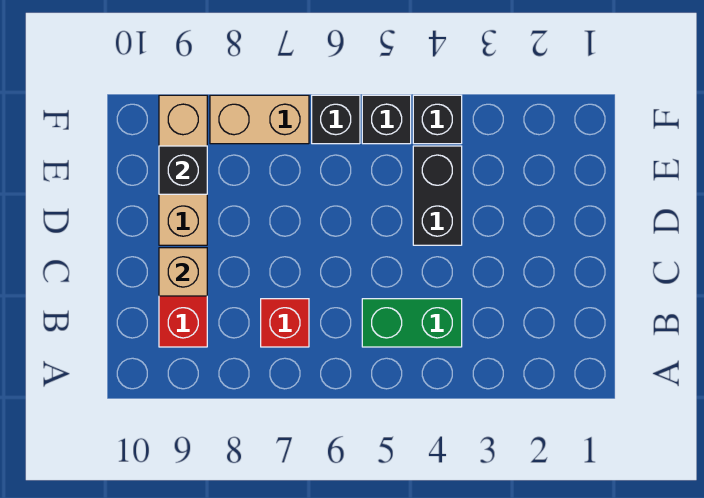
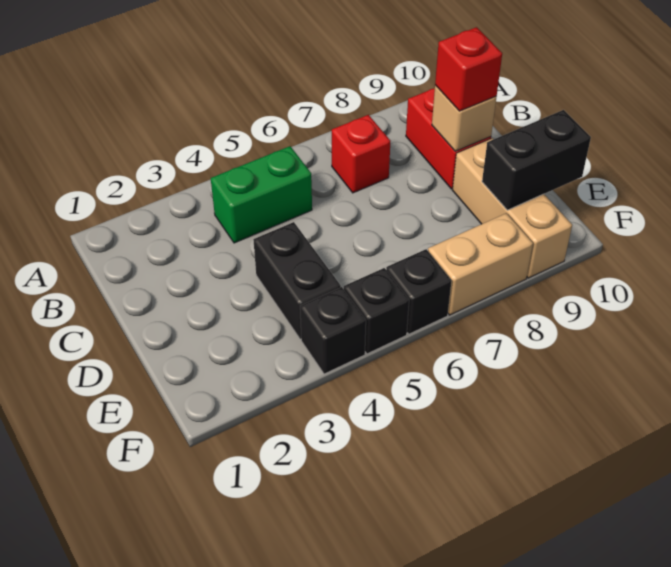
none -> red 1x1 brick [435,27,502,111]
black 1x1 brick [159,146,207,194] -> black 1x2 brick [482,110,591,210]

